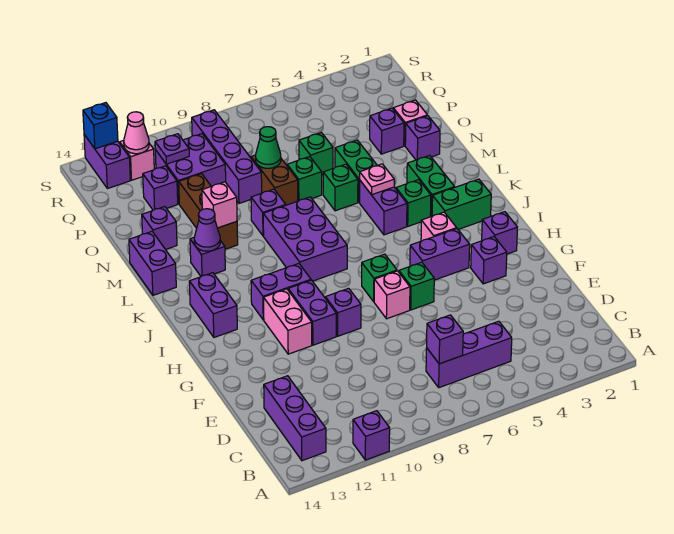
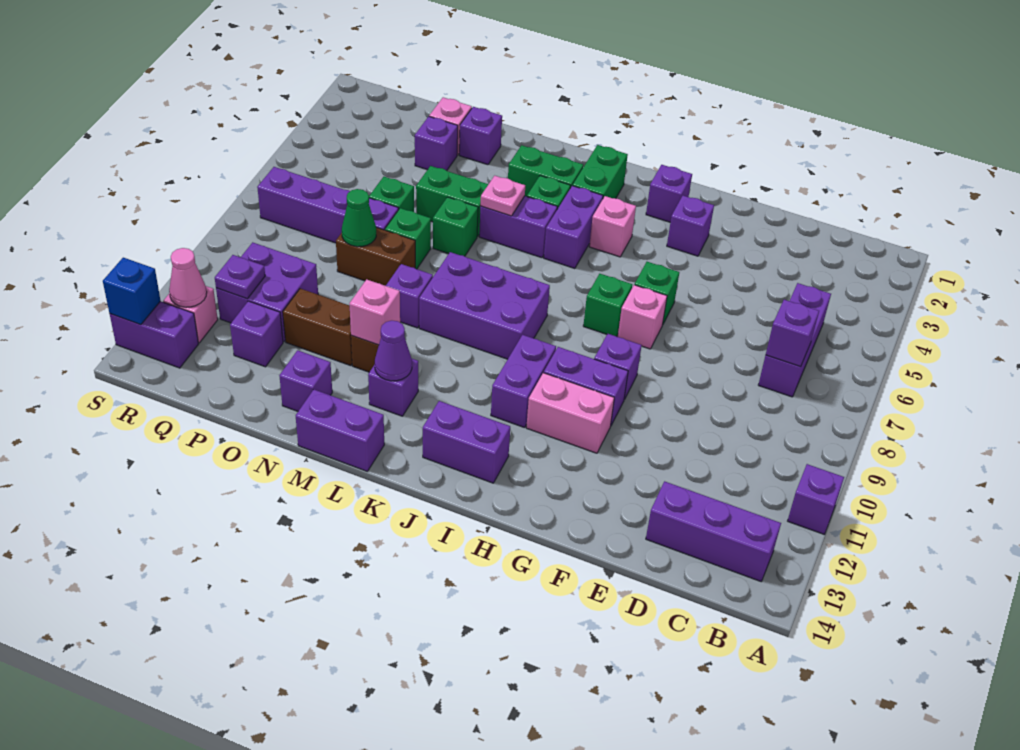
purple 1x2 brick [410,229,470,280] -> purple 1x2 brick moved to [544,186,603,269]
purple 1x4 brick [192,110,262,203] -> purple 1x4 brick moved to [257,167,398,243]

